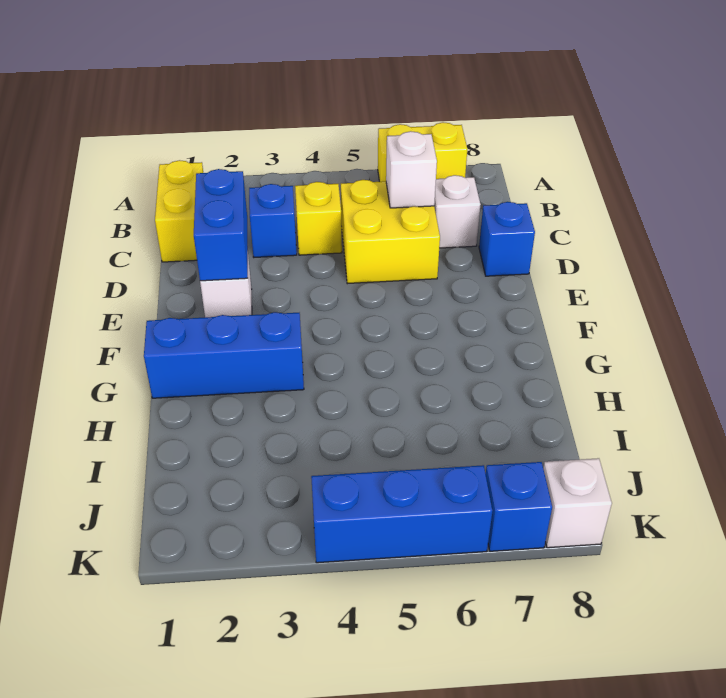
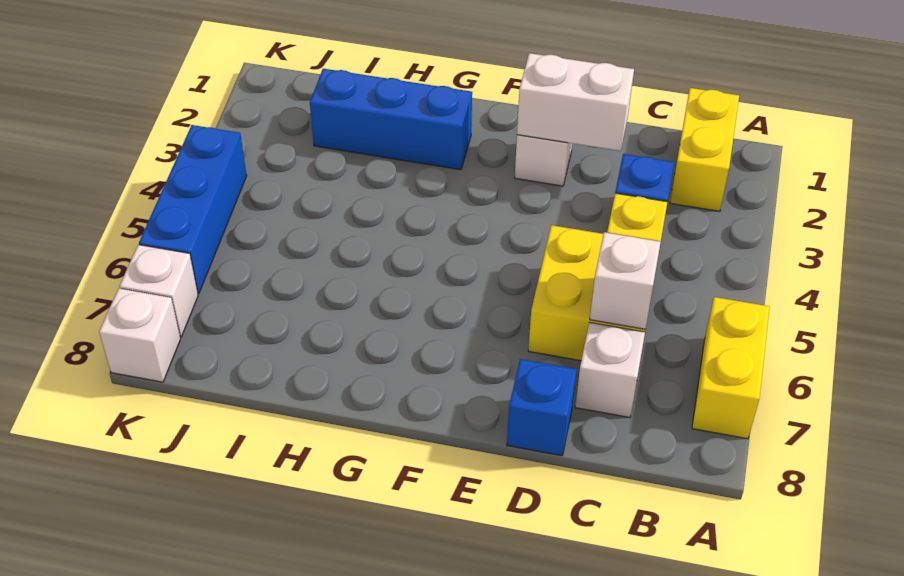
yellow 1x2 brick [155,160,203,262] -> yellow 1x2 brick turned to [670,88,739,211]
blue 1x2 brick [194,169,248,281] -> white 1x2 brick [517,53,634,151]
blue 1x3 brick [144,312,304,398] -> blue 1x3 brick turned to [310,69,472,170]
blue 1x1 brick [486,462,552,551] -> white 1x1 brick [119,245,198,337]

